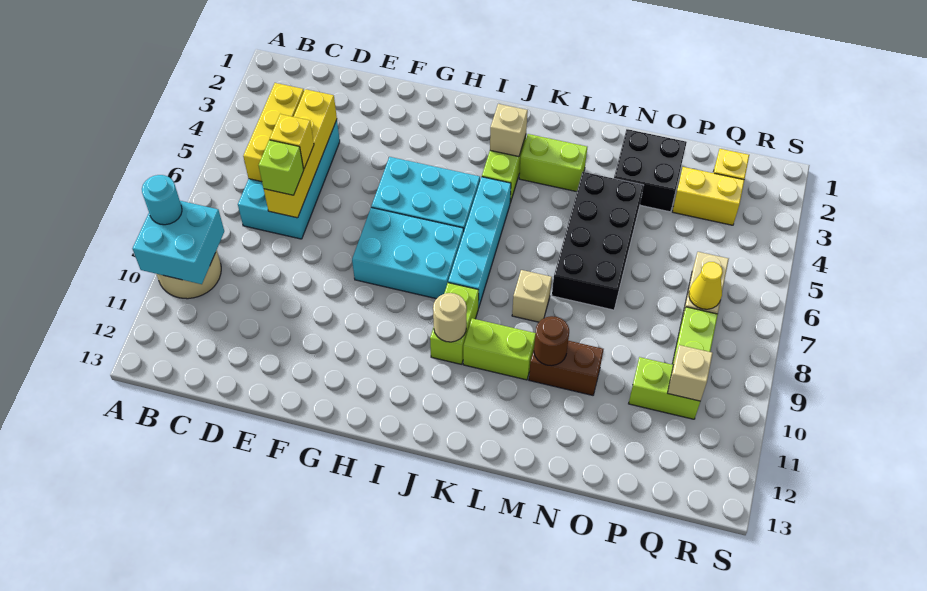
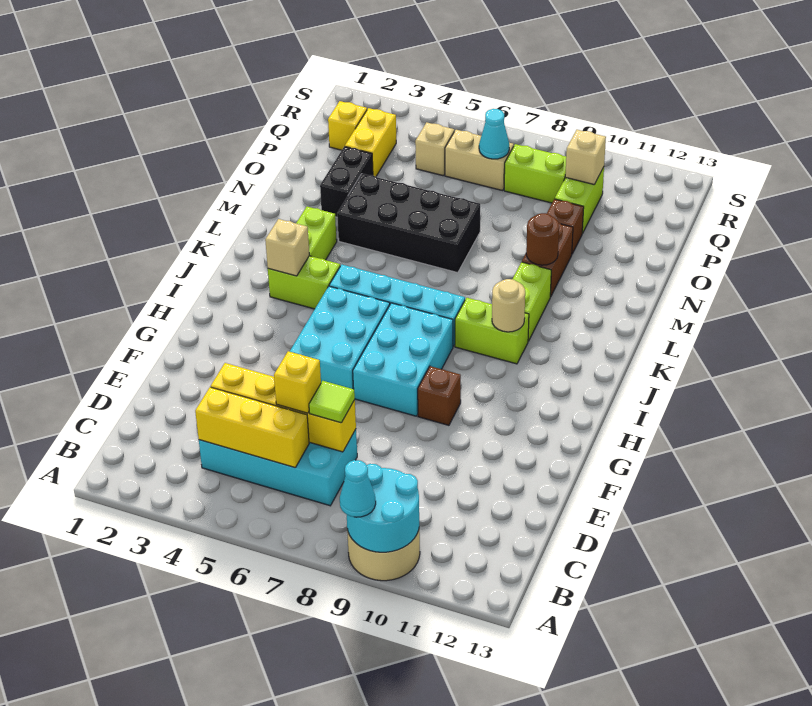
cyan 2x2 brick [133,201,224,284] -> cyan 2x2 round brick [347,464,419,552]
cyan 1x1 round brick [142,175,182,225] -> cyan 1x1 cone [340,460,376,517]
lime 1x1 brick [259,140,304,195] -> lime 1x1 tile [309,381,355,423]
none -> brown 1x1 brick [418,366,461,425]
tan 1x1 brick [512,270,552,322] -> tan 1x1 brick moved to [415,122,454,176]
black 2x2 brick [614,129,687,212] -> black 1x2 brick [320,146,373,217]
none -> brown 1x1 brick [547,199,584,254]
yellow 1x1 cone [689,262,723,309] -> cyan 1x1 cone [479,109,509,159]

